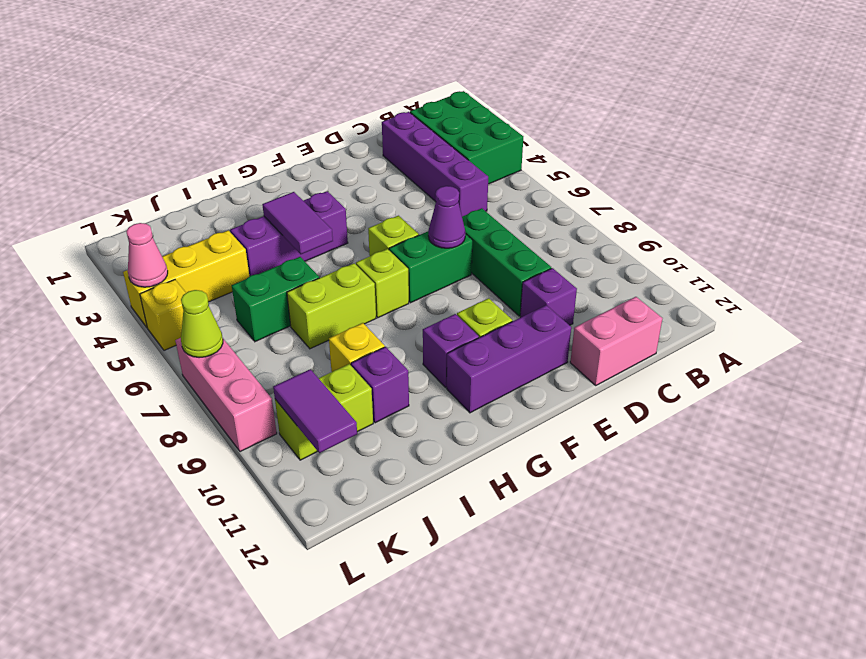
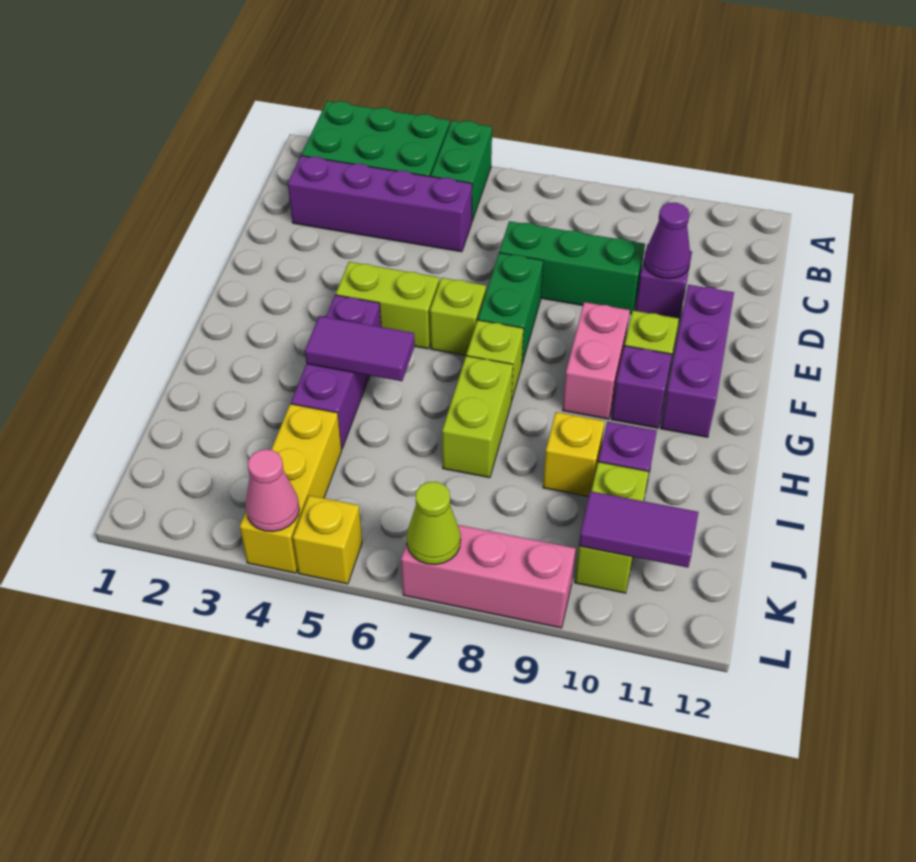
pink 1x2 brick [570,297,662,385] -> pink 1x2 brick moved to [563,302,630,419]
purple 1x1 cone [428,186,465,248] -> purple 1x1 cone moved to [644,203,690,279]
none -> lime 1x2 brick [336,262,439,349]
green 1x2 brick [232,257,319,342] -> green 1x2 brick moved to [431,120,492,221]

